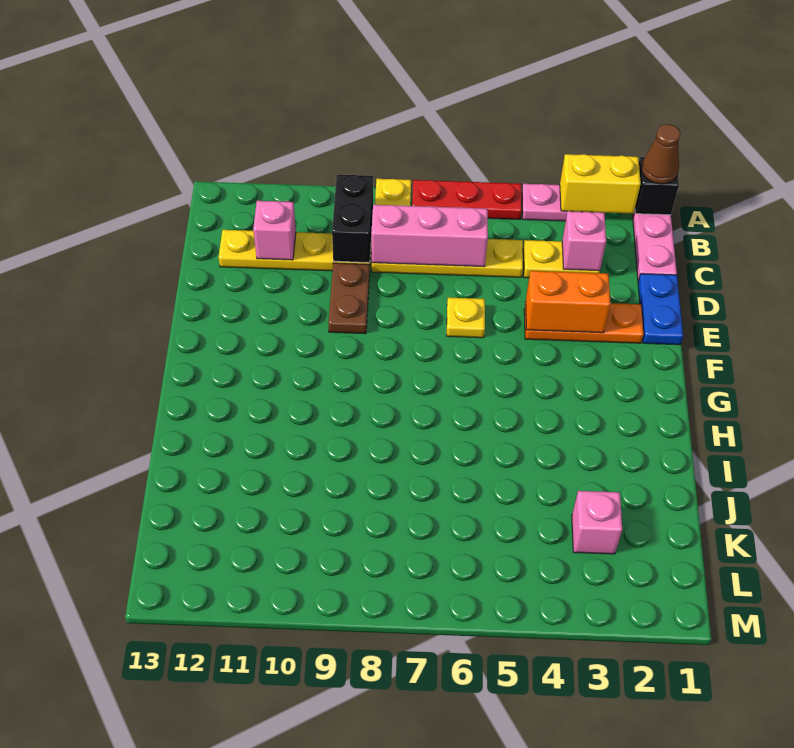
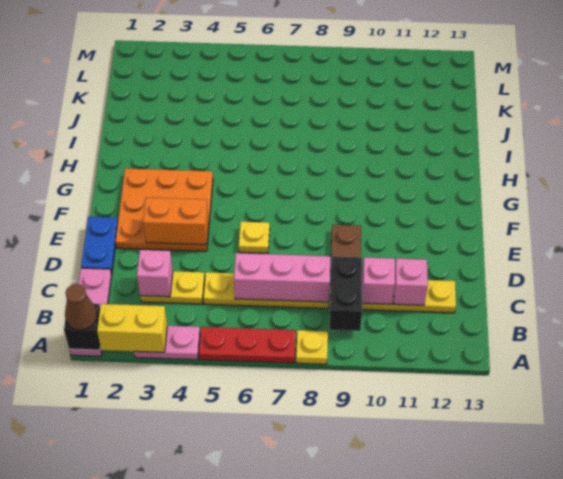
orange 1x3 plate [524,302,644,343] -> orange 3x3 plate [116,168,213,251]
pink 1x1 brick [572,491,622,554] -> pink 1x1 brick moved to [362,257,395,304]

